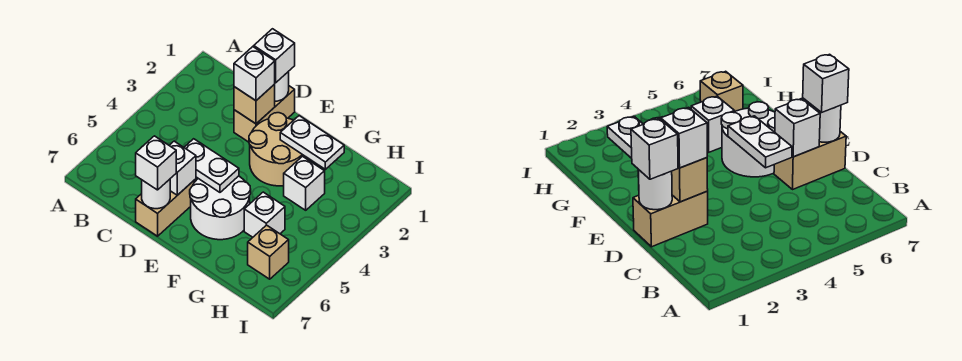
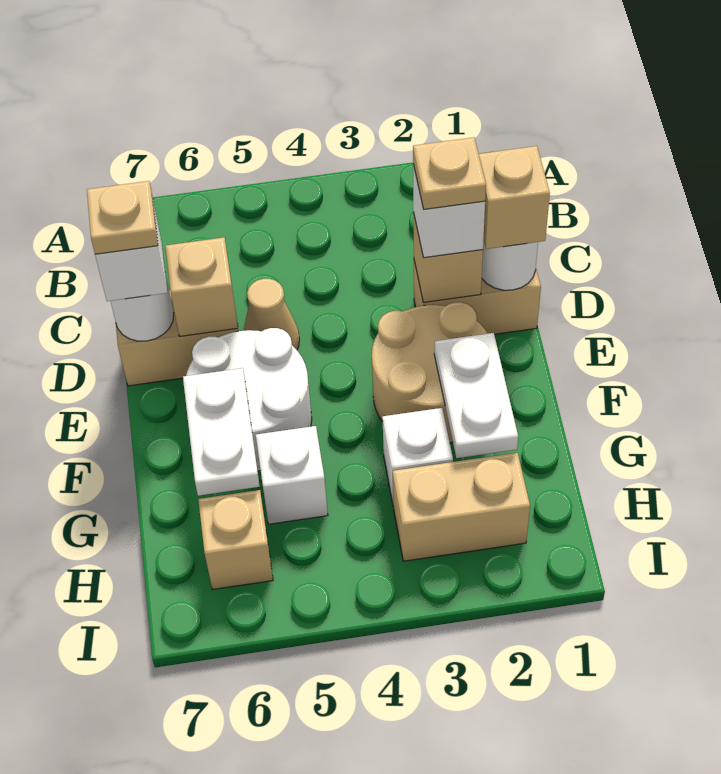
white 1x1 brick [254,29,295,83] -> tan 1x1 brick [479,146,550,249]
none -> tan 1x1 plate [413,137,486,209]
none -> tan 1x1 cone [243,279,299,350]
white 1x2 plate [184,139,239,192] -> white 1x2 plate moved to [183,368,260,496]
white 1x1 brick [169,141,196,195] -> tan 1x1 brick [165,237,238,336]
none -> tan 1x1 plate [87,181,158,254]
none -> tan 1x2 brick [393,453,530,561]

